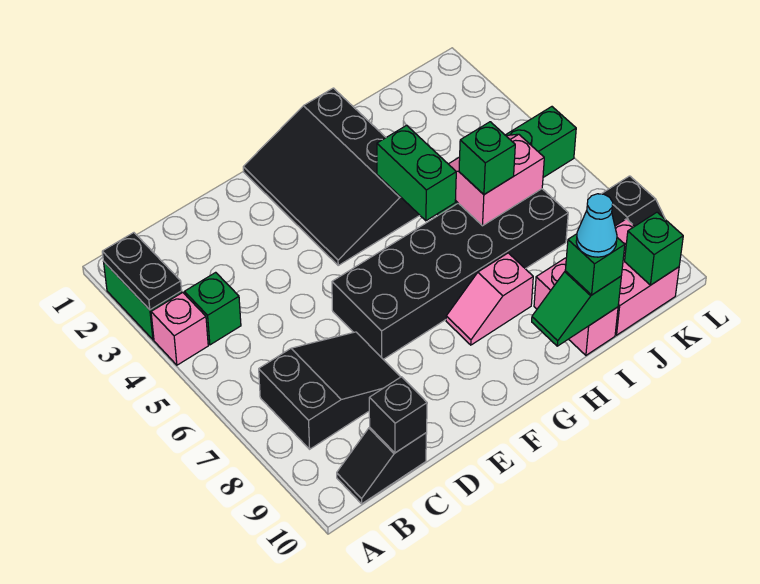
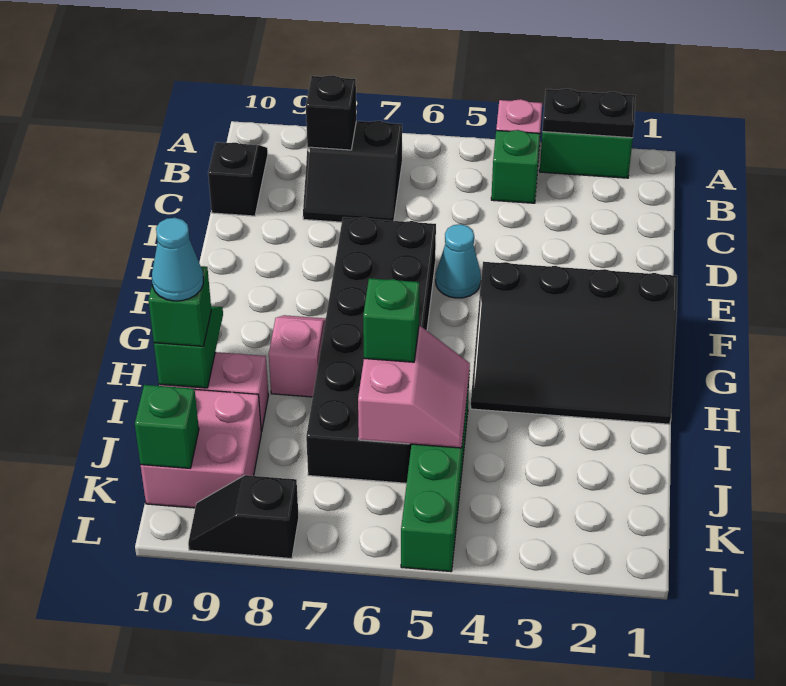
black 2x3 slope [259,332,400,449] -> black 2x2 slope [303,121,402,222]
black 1x1 brick [369,377,427,453] -> black 1x1 brick moved to [306,75,356,150]
none -> cyan 1x1 cone [436,224,481,298]
black 3x4 slope [243,88,420,265] -> black 3x4 slope turned to [471,262,677,424]
green 1x2 brick [377,125,456,221] -> none

